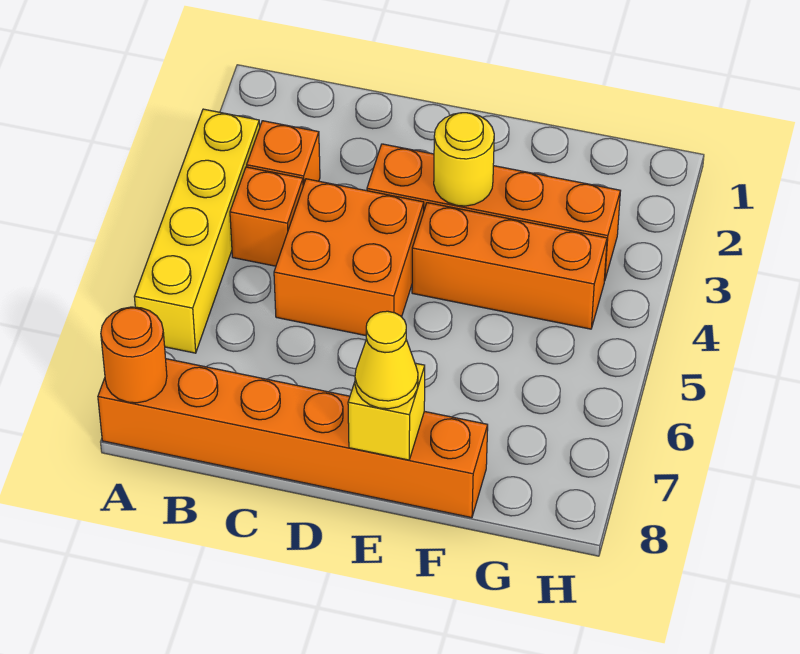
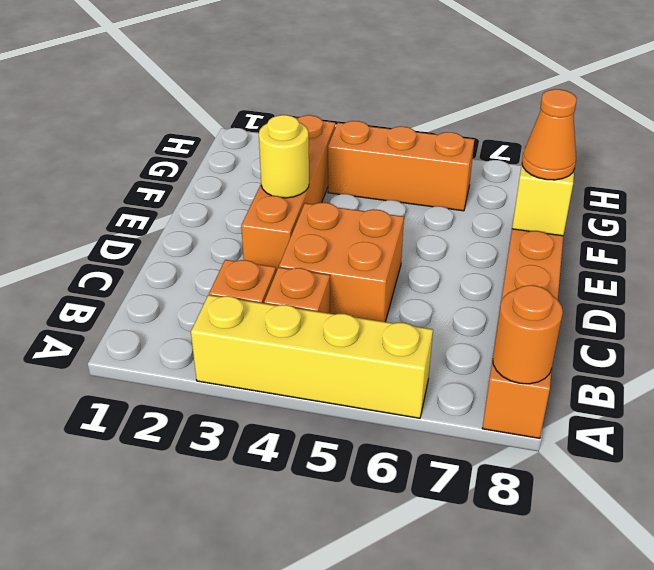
orange 1x3 brick [412,203,607,329] -> orange 1x3 brick turned to [328,121,474,211]
yellow 1x1 cone [355,311,418,409] -> orange 1x1 cone [522,89,577,180]

